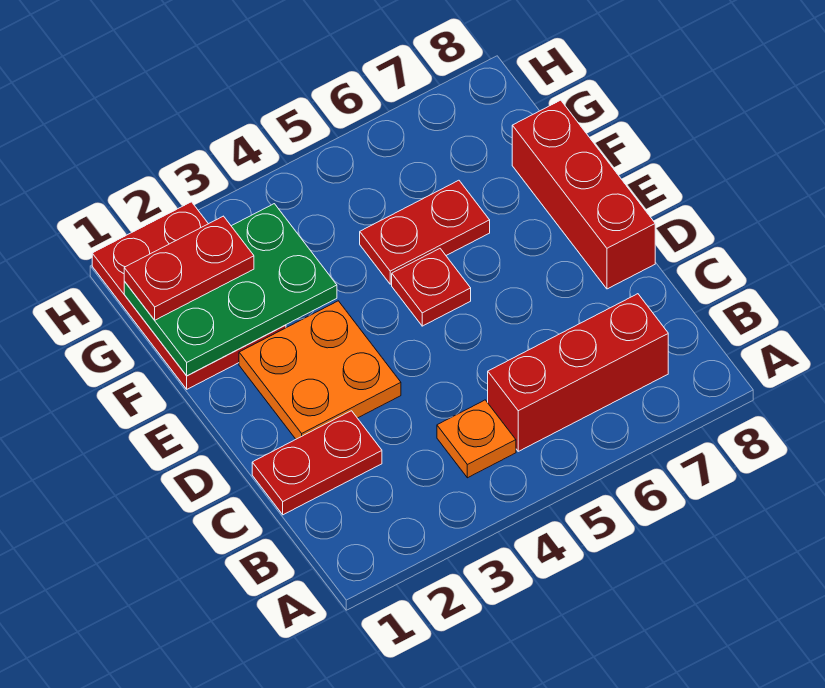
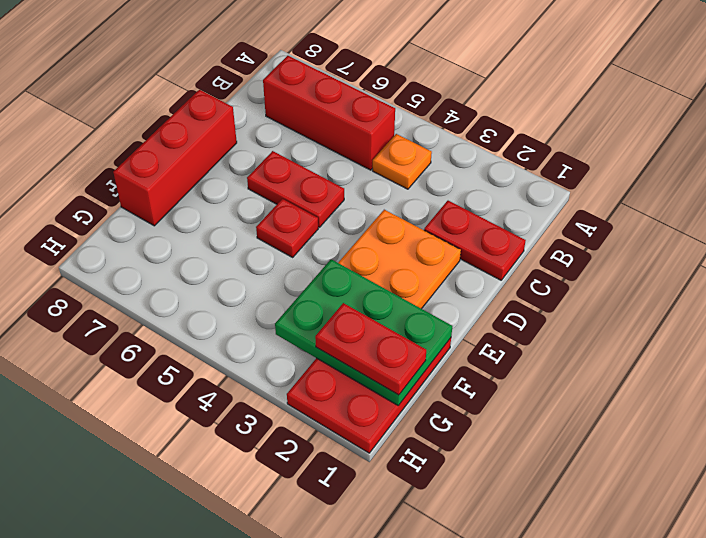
red 1x2 plate [360,180,490,284] -> red 1x2 plate moved to [247,151,344,227]

